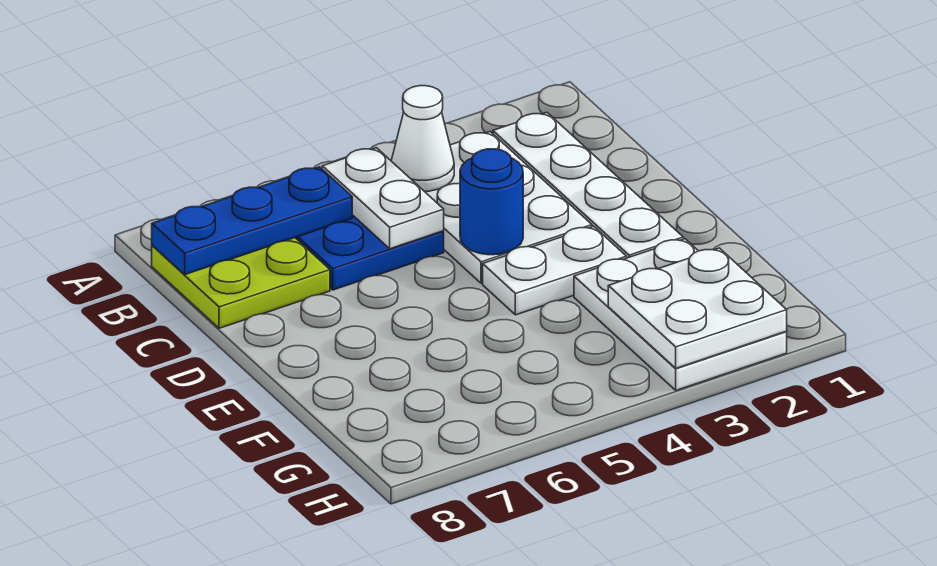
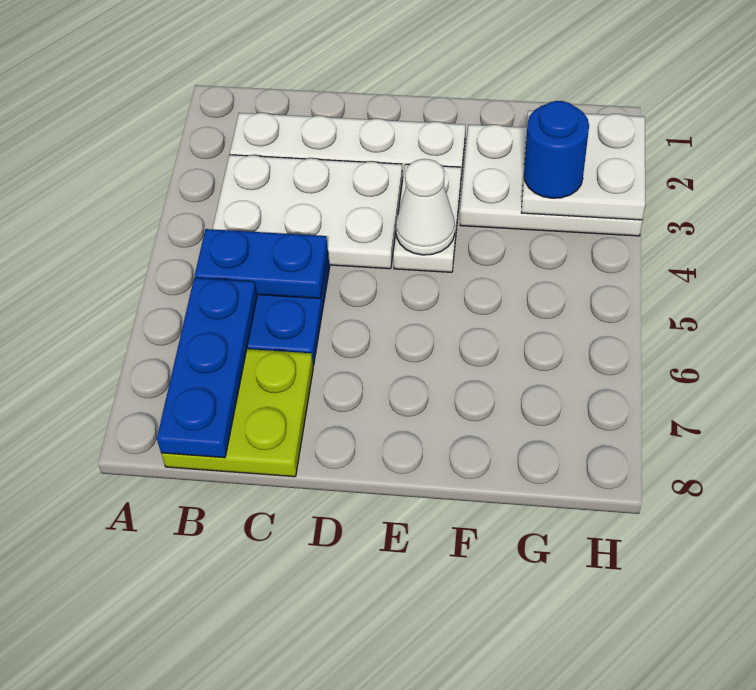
white 1x1 cone [391,86,454,191] -> white 1x1 cone moved to [396,159,455,255]
white 1x2 plate [322,148,444,249] -> blue 1x2 plate [195,229,328,298]
blue 1x1 round brick [460,149,523,255] -> blue 1x1 round brick moved to [524,101,589,198]

